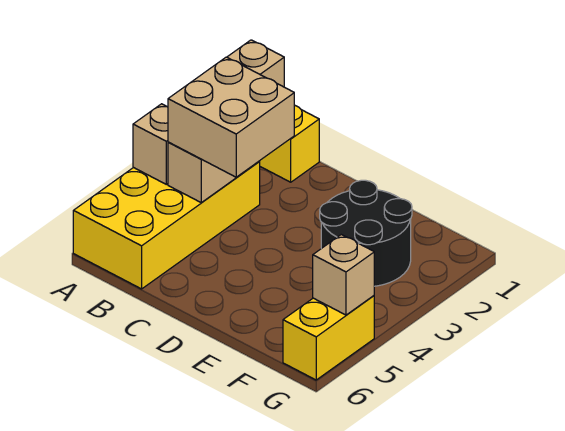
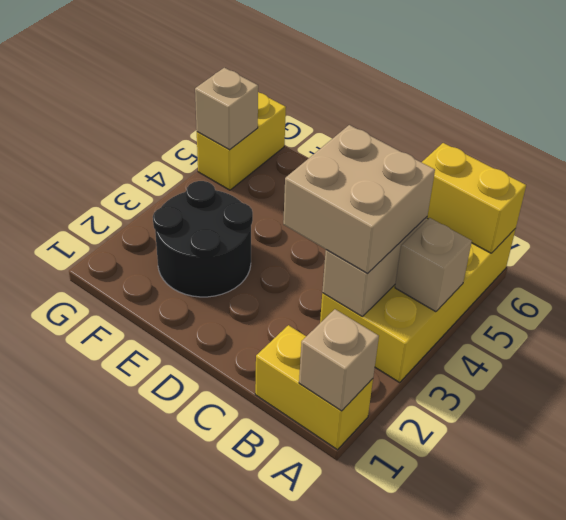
none -> yellow 1x2 brick [422,143,526,253]

